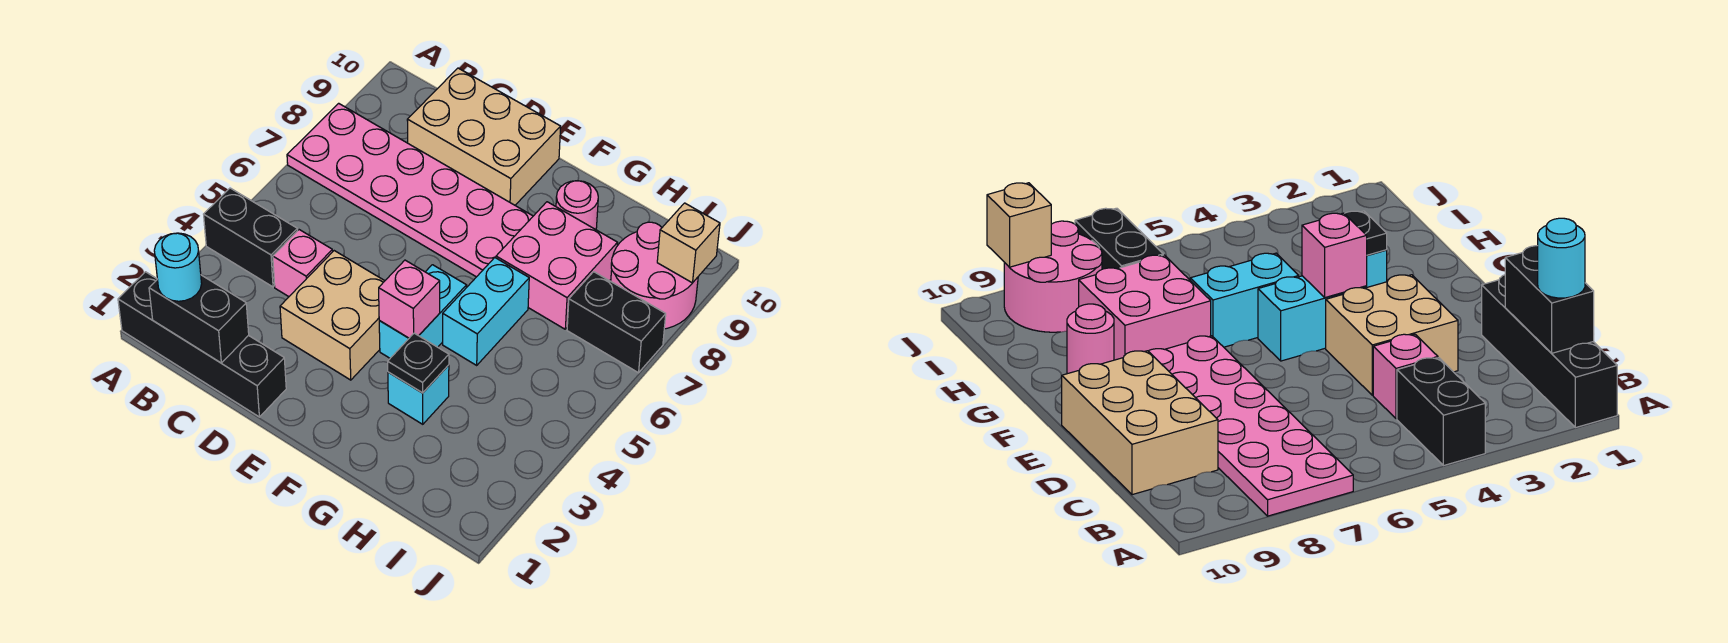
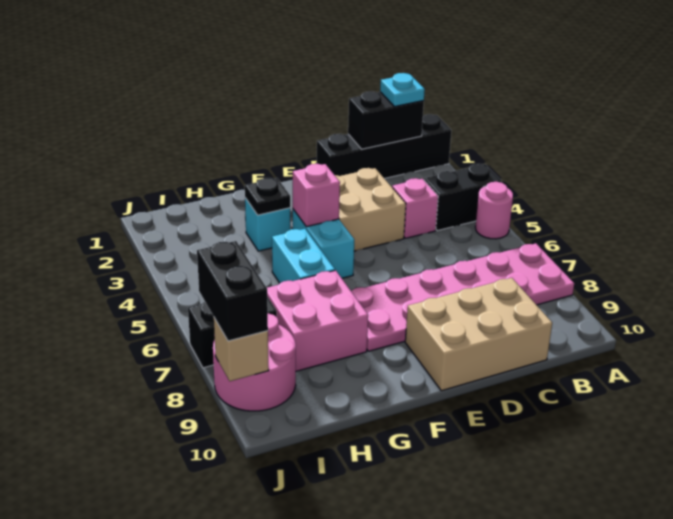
cyan 1x1 round brick [154,233,202,301] -> cyan 1x1 plate [380,73,425,107]
pink 1x1 round brick [556,181,598,230] -> pink 1x1 round brick moved to [475,182,513,239]
none -> black 1x2 brick [197,241,268,341]

